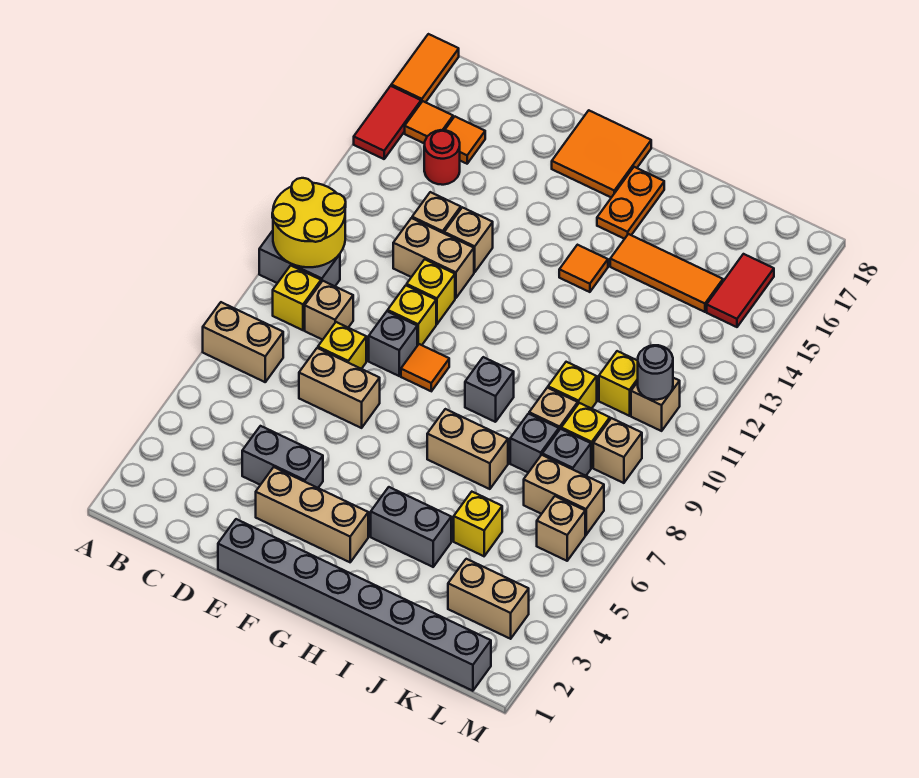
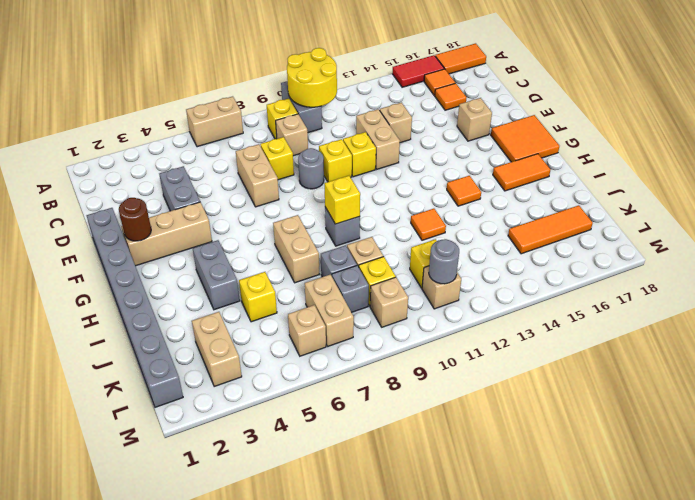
tan 1x2 brick [203,302,283,382] -> tan 1x2 brick turned to [186,96,243,147]
red 1x1 round brick [424,130,460,185] -> none
tan 1x3 brick [256,467,368,562] -> tan 1x3 brick turned to [121,202,212,266]
grey 1x1 brick [369,311,417,376] -> grey 1x1 round brick [298,148,324,189]
tan 1x1 brick [444,207,493,272] -> tan 1x1 brick moved to [457,98,492,141]
none -> brown 1x1 round brick [119,198,151,241]
orange 1x1 tile [401,344,449,391] -> orange 1x1 tile moved to [411,209,446,240]
orange 1x2 plate [597,167,664,239] -> orange 1x2 tile [493,154,551,191]
orange 1x3 tile [610,234,723,312] -> orange 1x3 tile turned to [508,205,593,254]
yellow 1x1 brick [548,362,597,409] -> yellow 1x1 brick moved to [325,176,360,224]
red 1x2 tile [707,254,774,327] -> none

